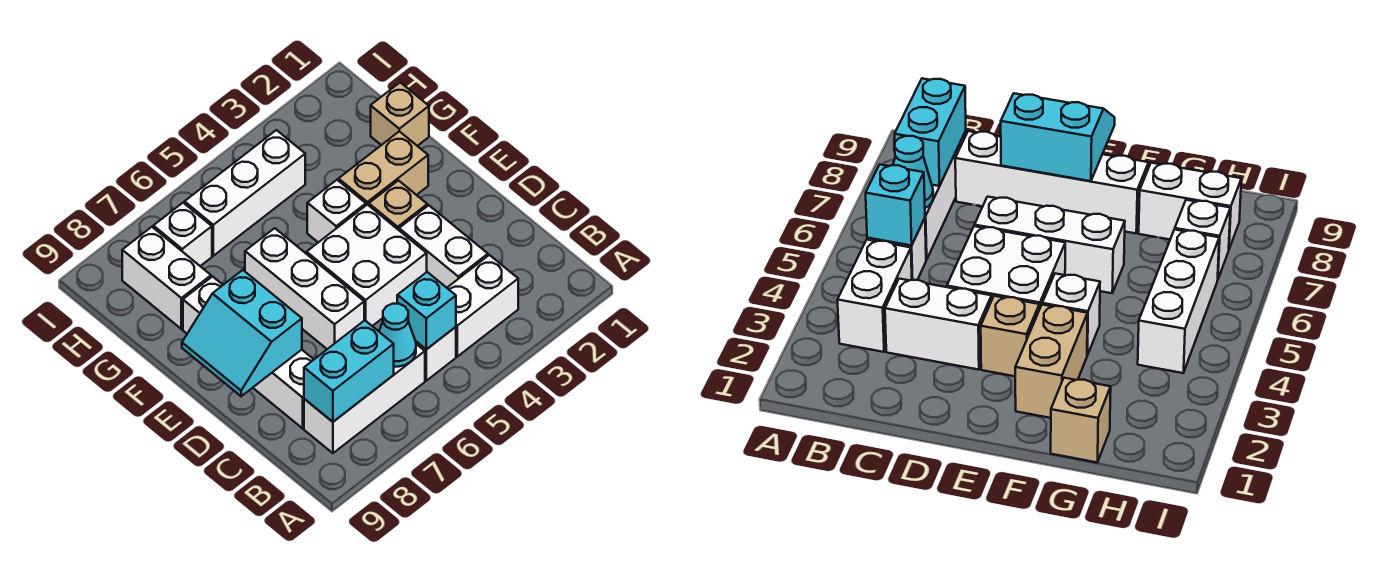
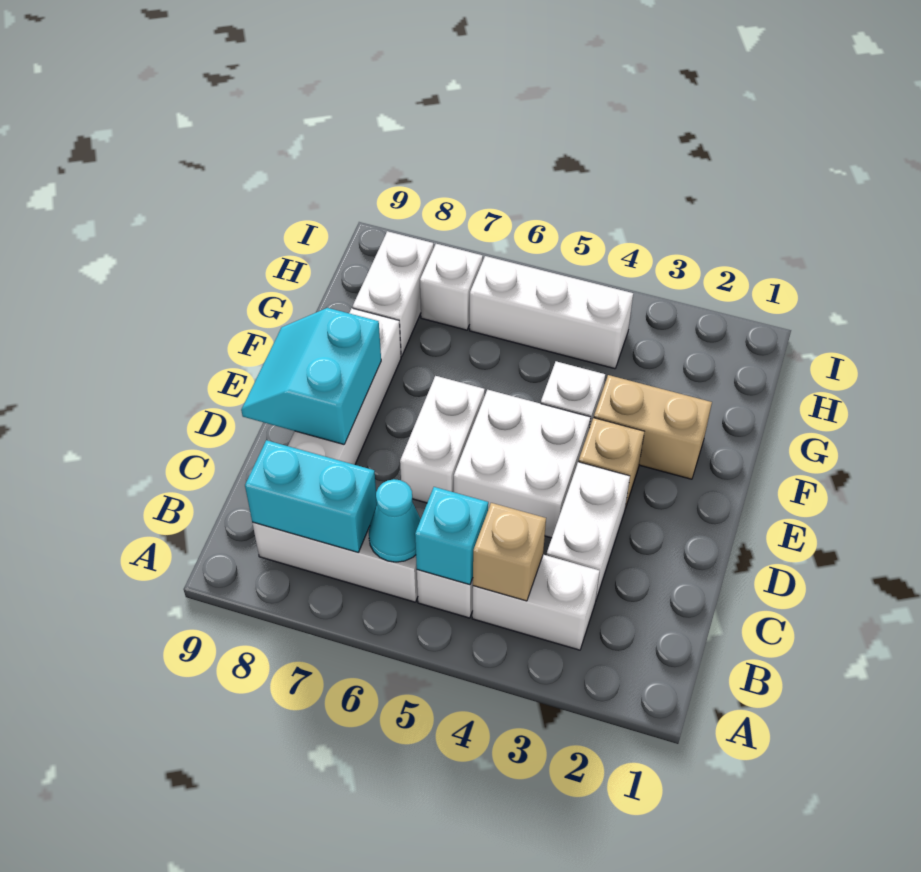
white 1x3 brick [245,228,364,349] -> white 1x2 brick [400,376,485,503]
tan 1x1 brick [371,83,429,146] -> tan 1x1 brick moved to [473,503,546,601]

